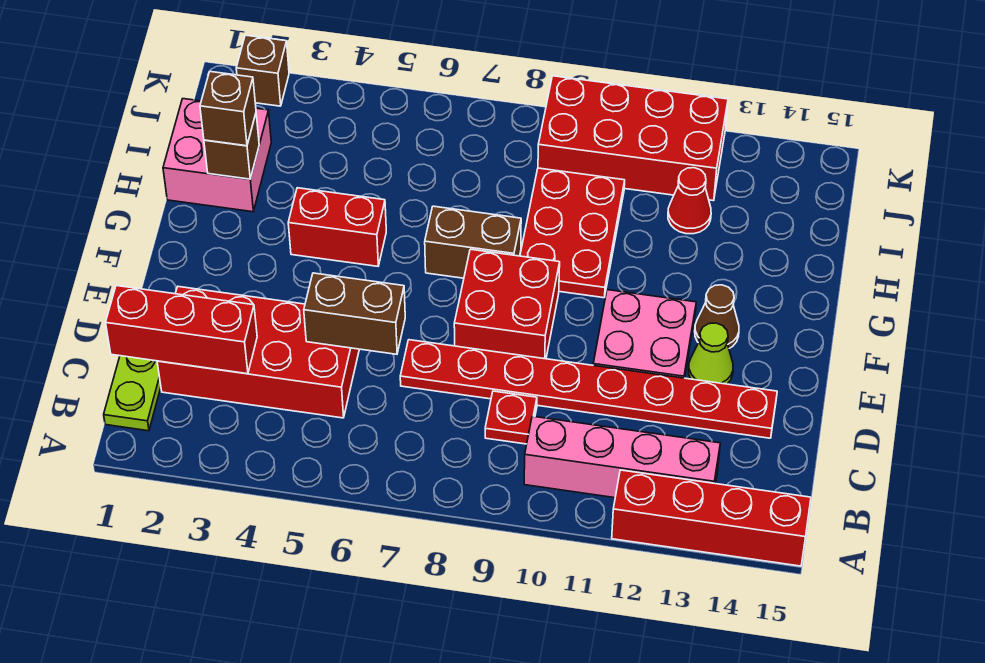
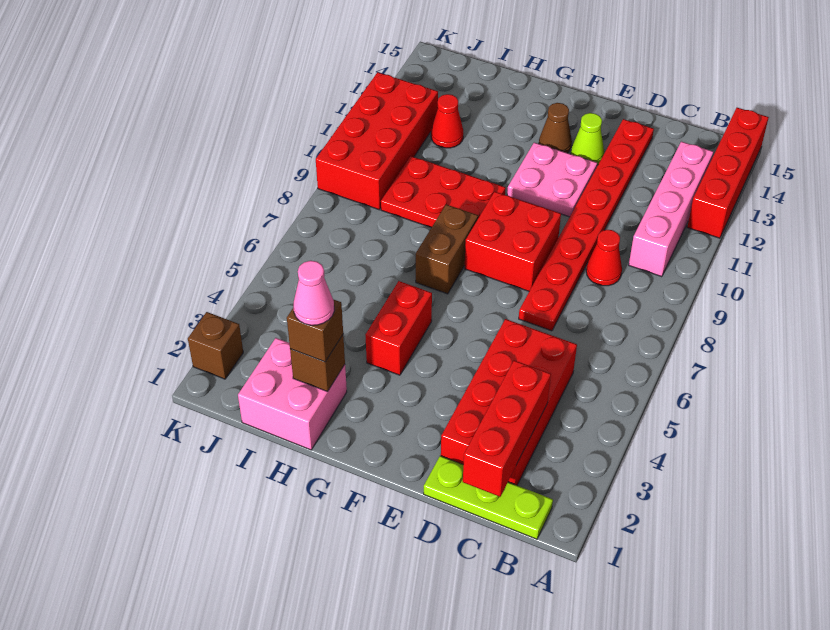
red 1x1 plate [485,391,537,444] -> red 1x1 cone [586,230,622,286]
brown 1x2 brick [304,273,405,354] -> none
none -> pink 1x1 cone [294,261,334,325]

